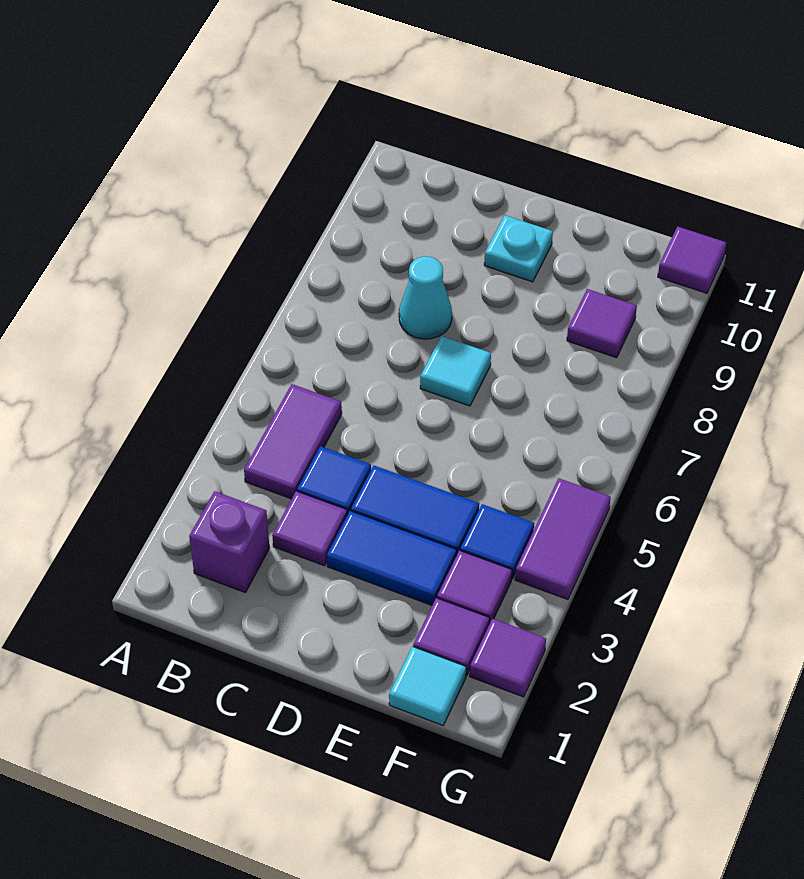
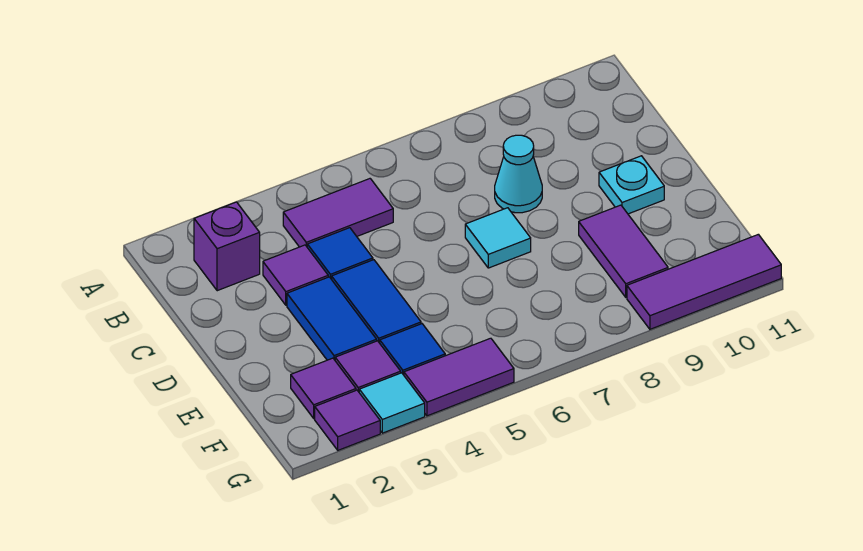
cyan 1x1 tile [389,647,466,726] -> cyan 1x1 tile moved to [359,373,425,433]
purple 1x1 tile [567,289,637,358] -> purple 1x2 tile [579,205,668,297]
purple 1x1 tile [658,226,726,293] -> purple 1x3 tile [627,234,781,329]

